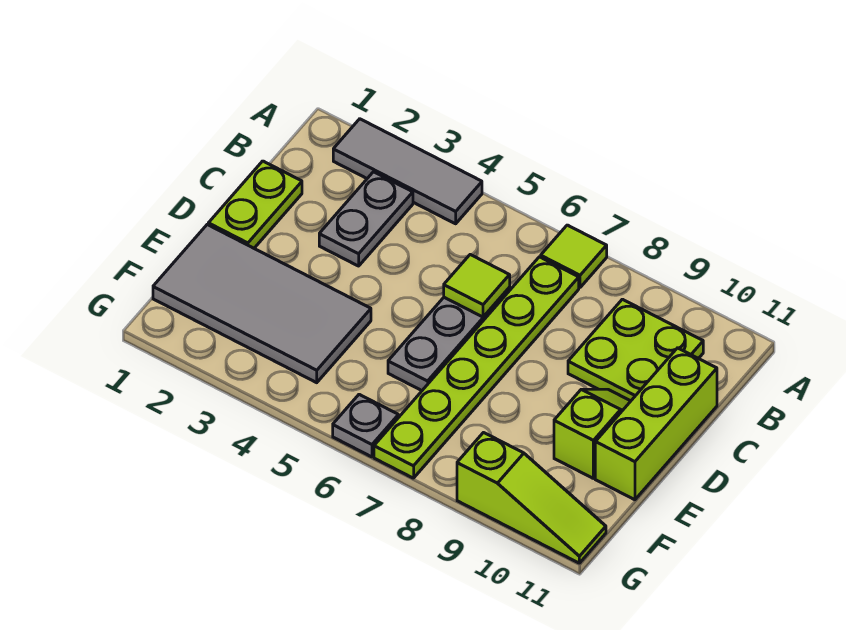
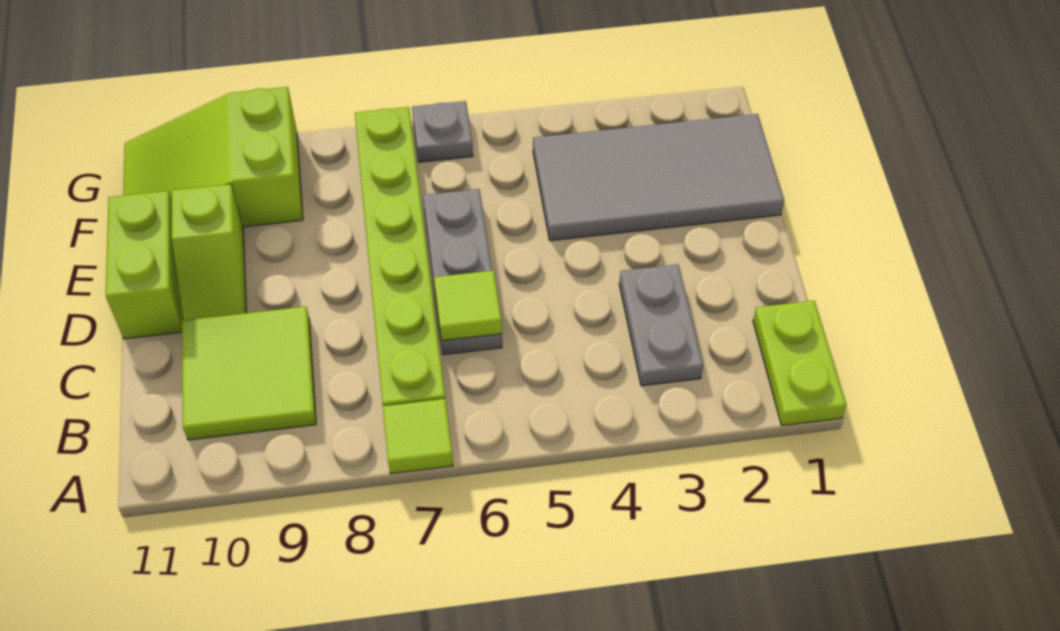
grey 1x3 tile [333,119,482,224] -> none
lime 2x2 plate [568,299,703,401] -> lime 2x2 tile [182,307,316,440]
lime 1x2 plate [208,161,302,248] -> lime 1x2 plate moved to [753,301,846,426]
lime 1x3 brick [595,348,717,500] -> lime 1x2 brick [106,191,184,339]
lime 1x3 slope [457,433,606,563] -> lime 2x3 slope [123,87,303,227]

